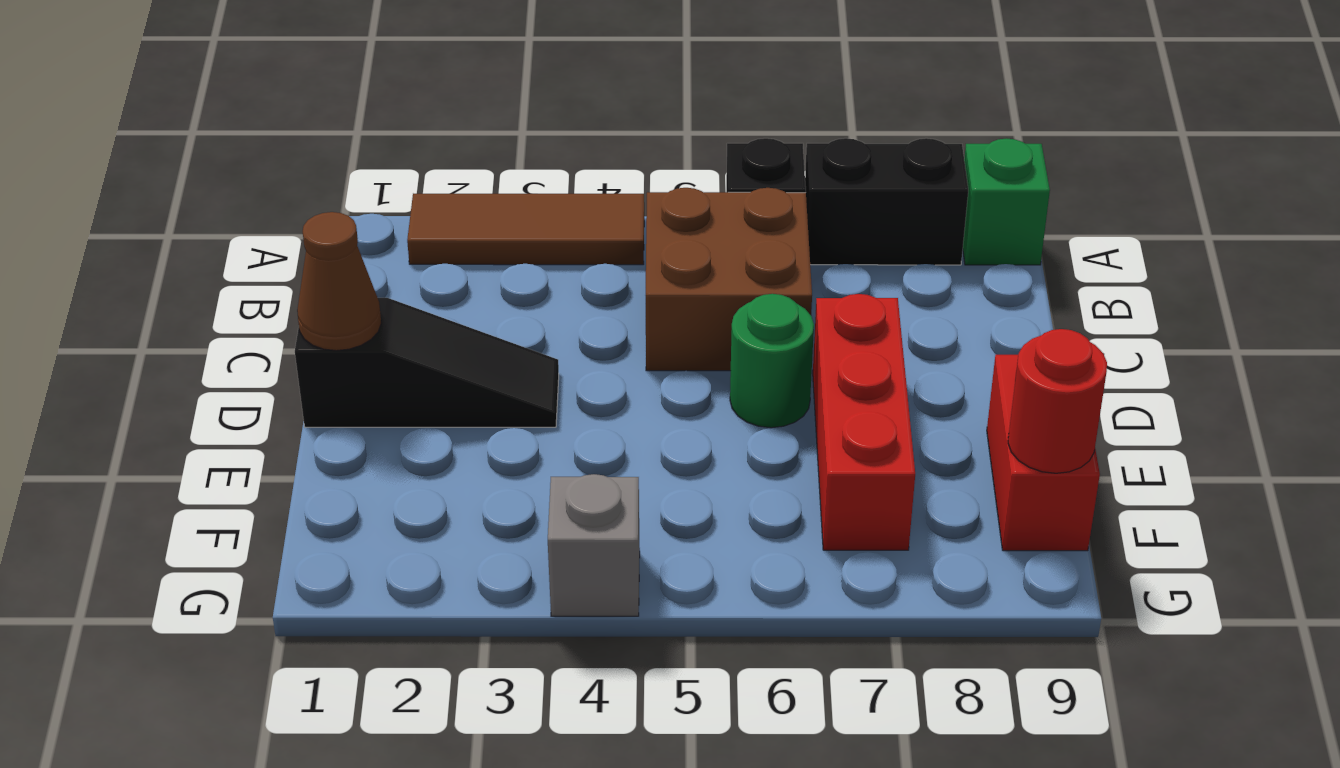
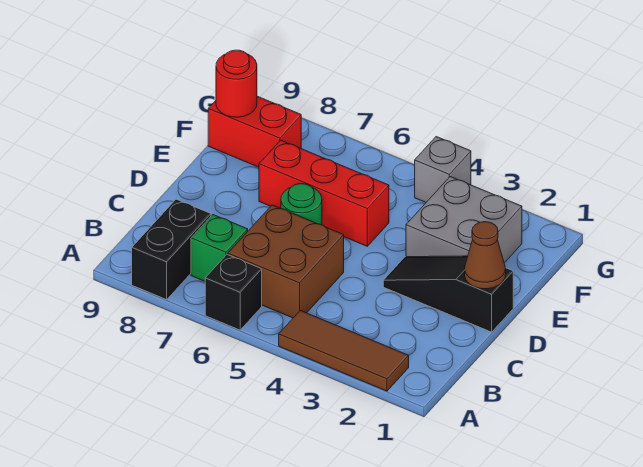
black 1x2 brick [805,138,968,265] -> black 1x2 brick turned to [132,199,211,300]
green 1x1 brick [963,138,1050,265] -> green 1x1 brick moved to [191,215,248,281]
red 1x3 brick [813,294,915,550] -> red 1x3 brick turned to [259,140,389,246]
none -> grey 2x2 brick [406,177,522,263]
red 1x2 brick [987,355,1100,551] -> red 1x2 brick turned to [208,96,301,167]

